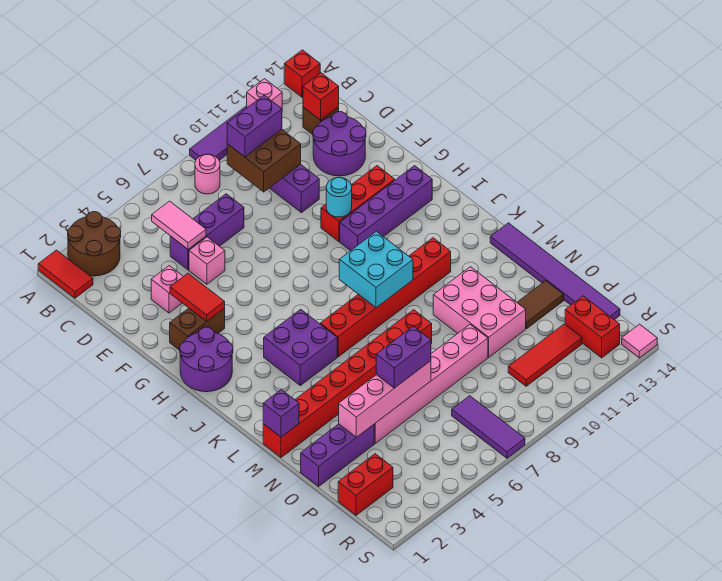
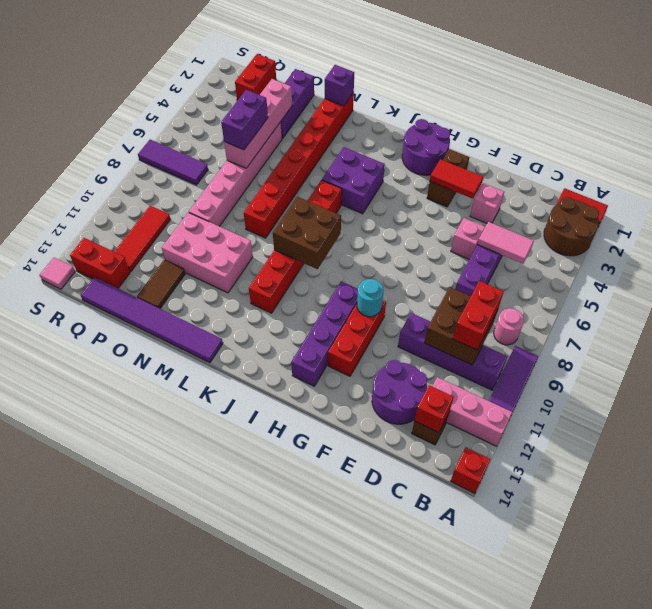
pink 1x1 brick [247,79,282,108] -> pink 1x3 brick [432,377,512,446]
purple 1x2 brick [227,95,282,157] -> red 1x2 brick [453,281,504,350]
cyan 2x2 brick [339,231,413,308] -> brown 2x2 brick [273,197,341,269]

